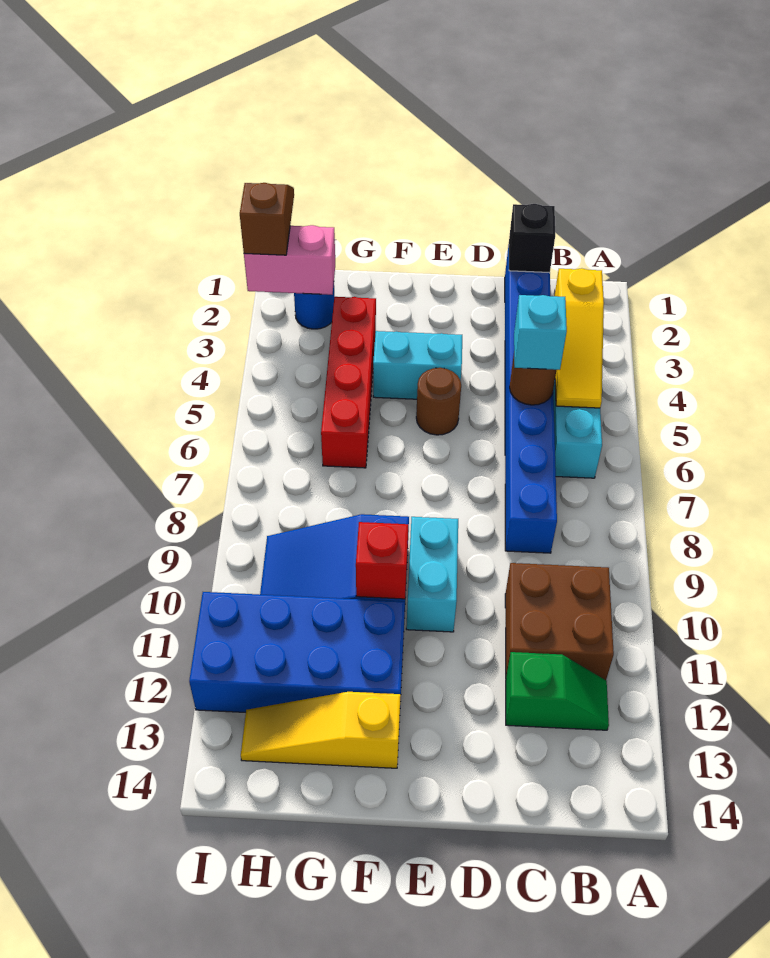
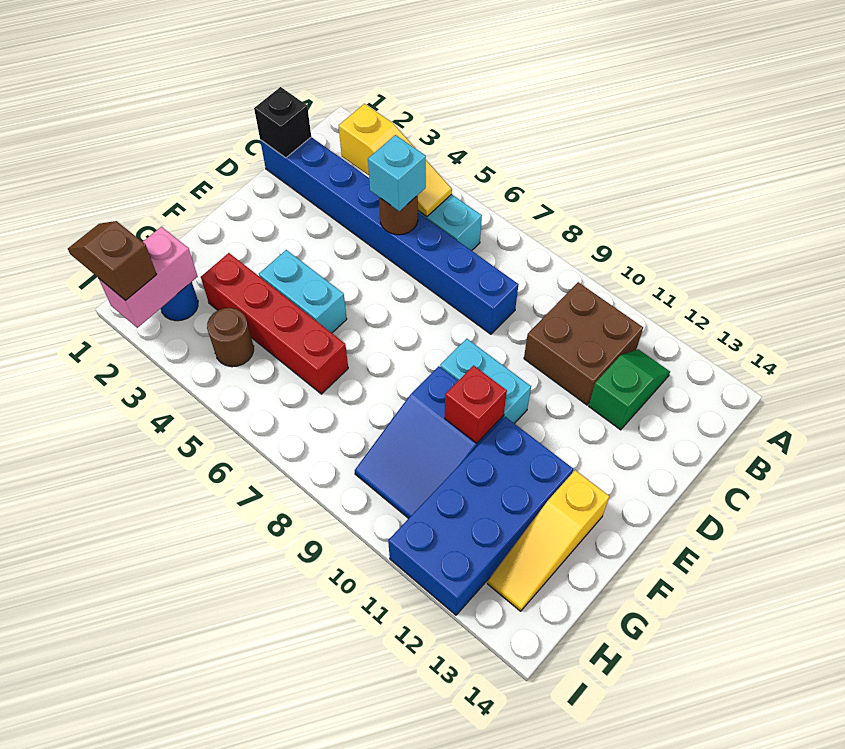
cyan 1x2 brick [373,331,462,399] -> cyan 1x2 brick turned to [259,250,347,333]
brown 1x1 round brick [416,368,461,435] -> brown 1x1 round brick moved to [207,308,254,367]

